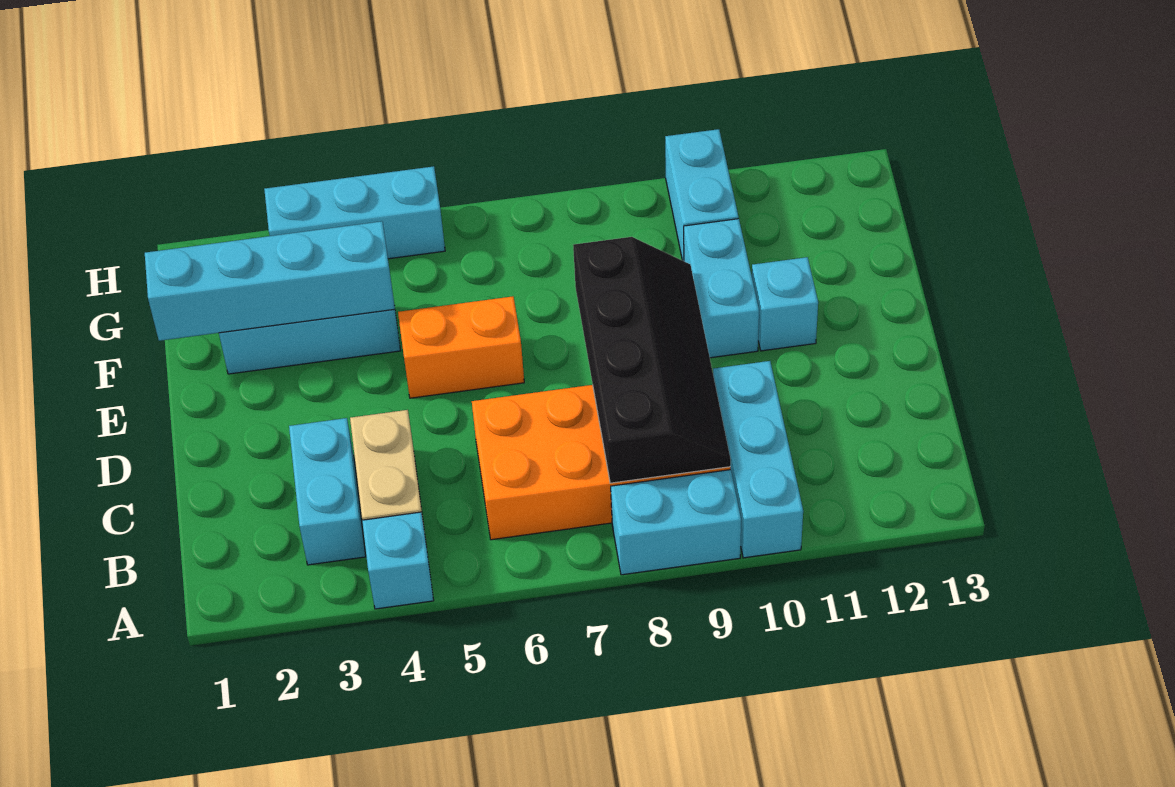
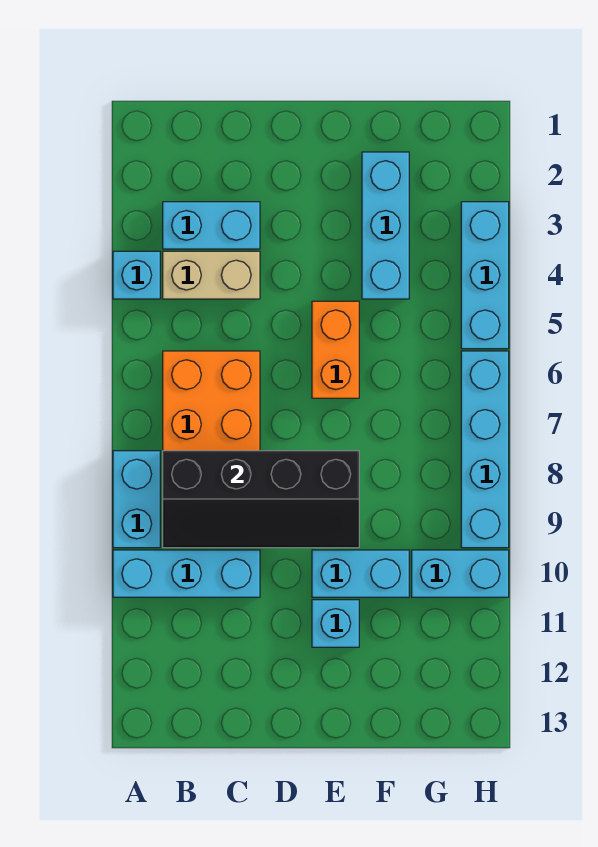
cyan 1x4 brick [145,221,395,341] -> cyan 1x4 brick moved to [461,351,509,548]

